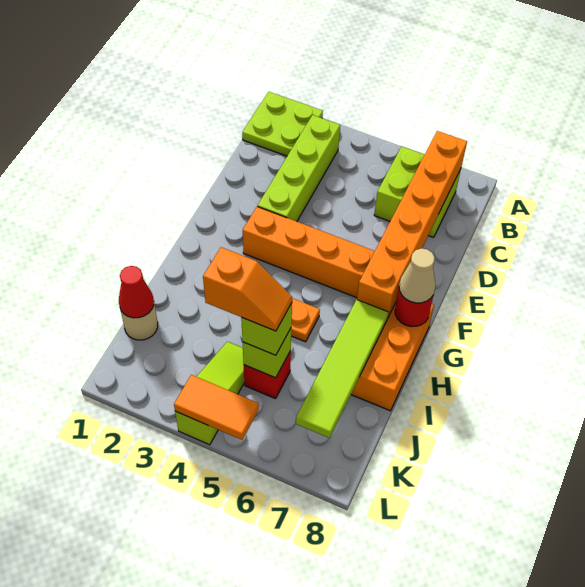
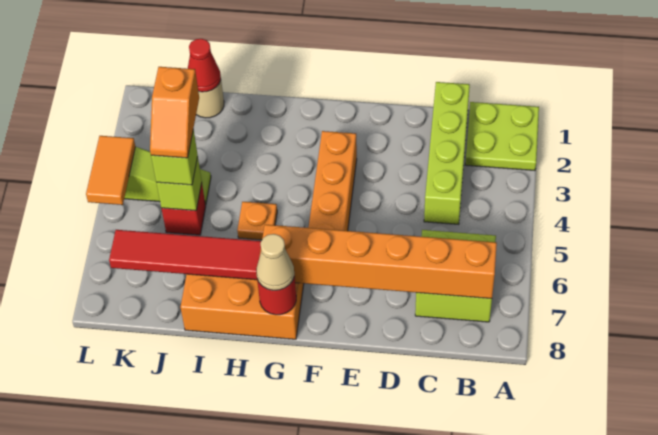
lime 1x4 brick [258,115,340,221] -> lime 1x4 brick turned to [424,82,470,224]
lime 1x4 tile [296,300,388,438] -> red 1x4 tile [109,230,261,280]

